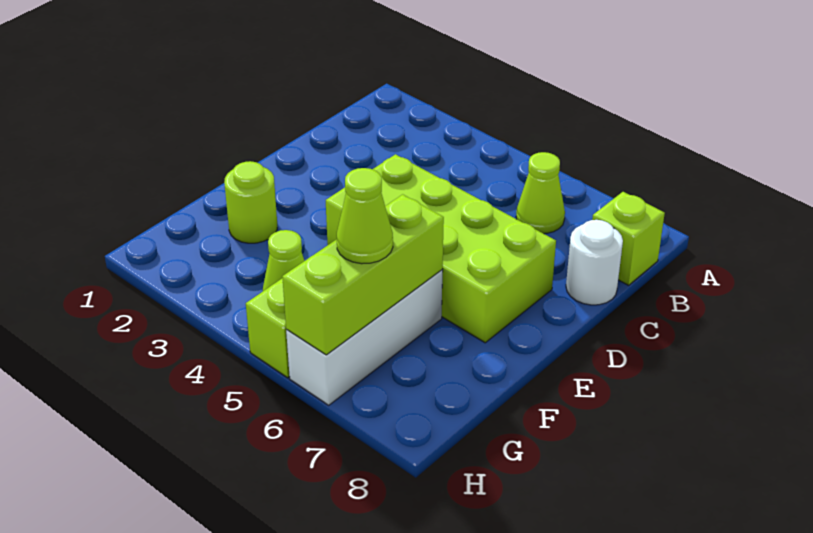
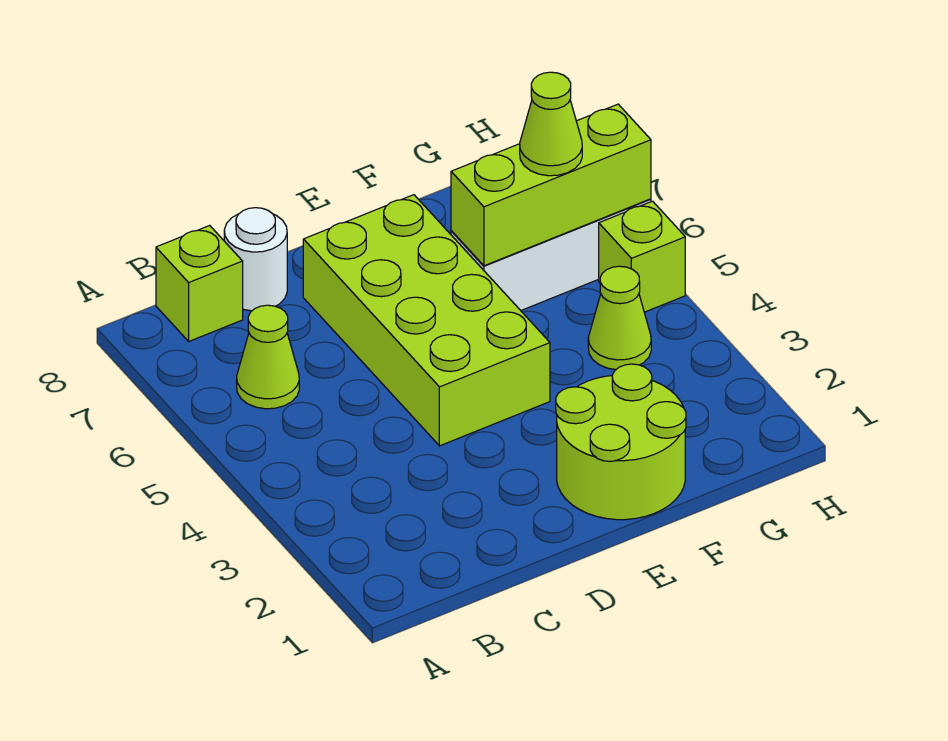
lime 1x1 round brick [224,161,277,243] -> lime 2x2 round brick [556,364,686,520]

